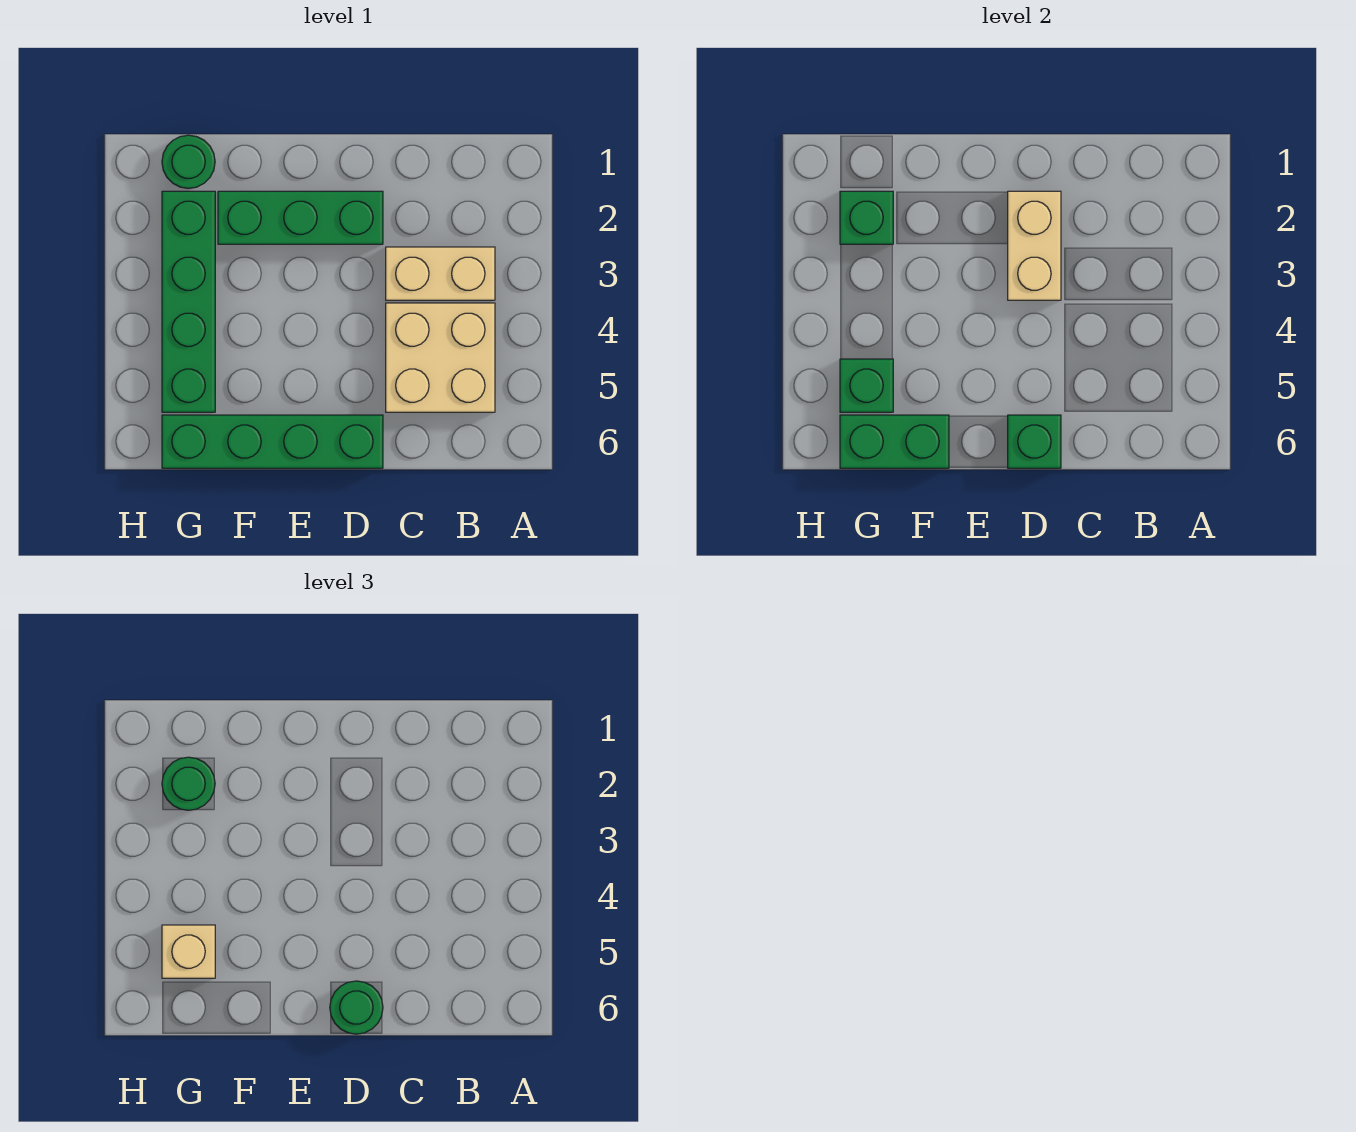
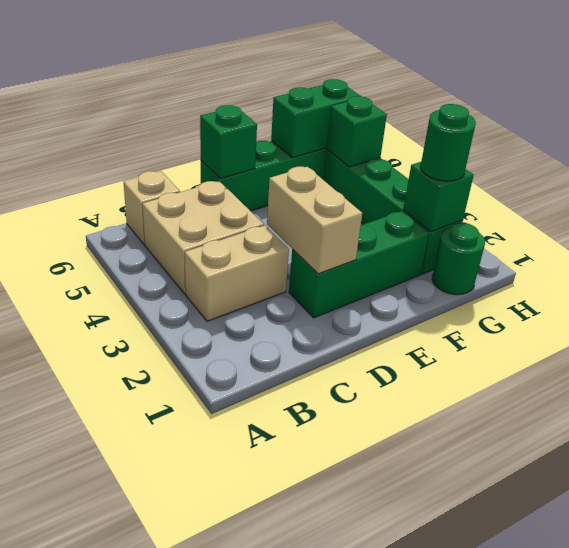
green 1x1 round brick [330,981,383,1034] -> none
tan 1x1 brick [162,925,215,978] -> tan 1x1 brick moved to [124,171,180,245]

